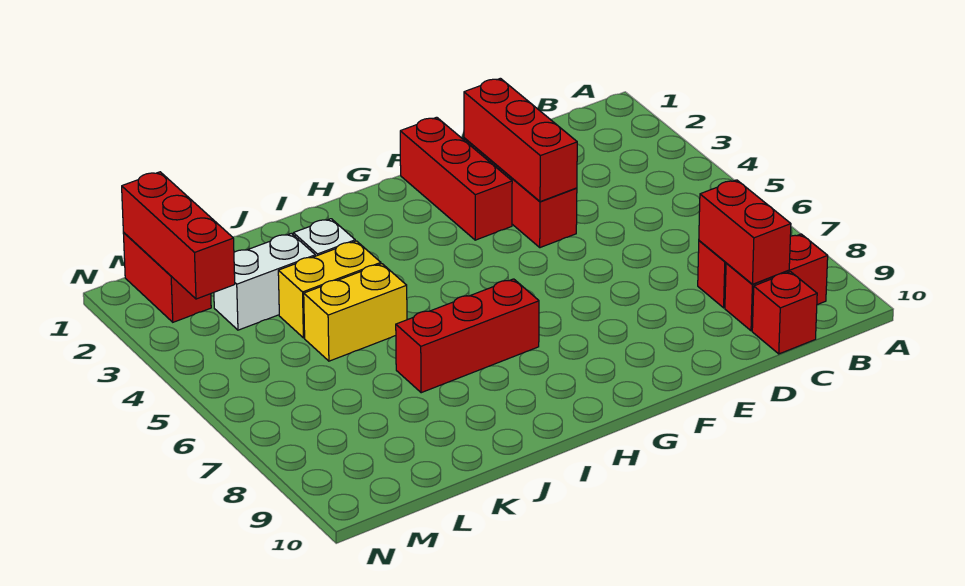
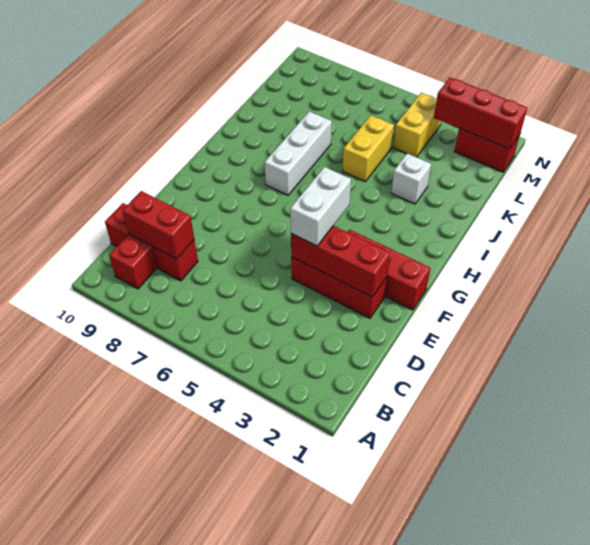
red 1x3 brick [396,279,539,393] -> white 1x3 brick [265,111,332,195]
yellow 1x2 brick [278,241,381,338] -> yellow 1x2 brick moved to [393,93,441,157]
white 1x2 brick [214,233,315,330] -> white 1x2 brick moved to [290,167,351,246]

